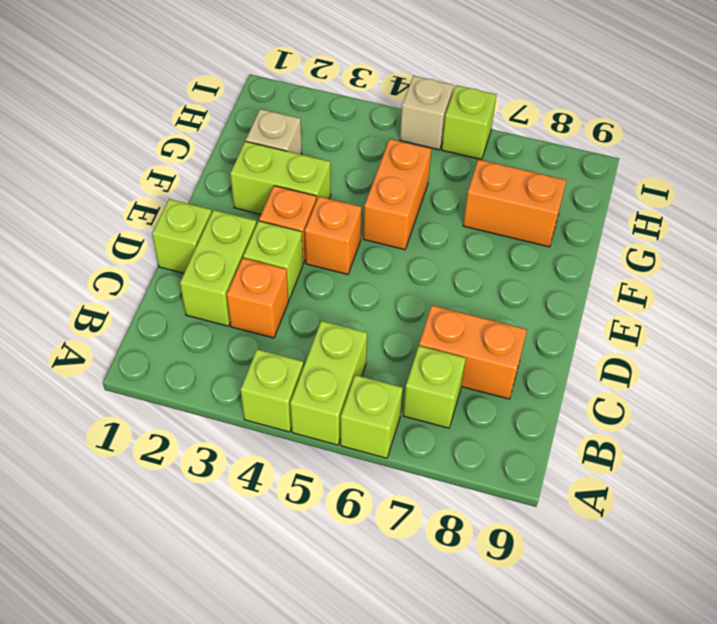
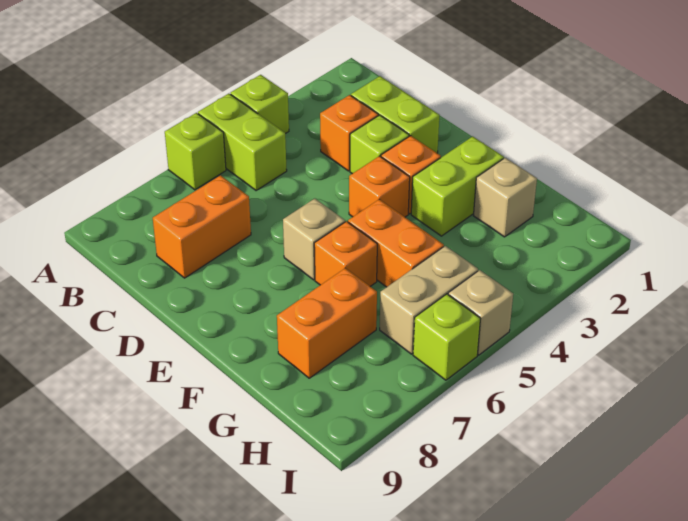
lime 1x1 brick [403,346,466,428] -> none
lime 1x1 brick [152,199,212,273] -> none
none -> tan 1x1 brick [283,199,345,280]
none -> orange 1x1 brick [314,221,377,286]
none -> tan 1x2 brick [380,246,478,354]

